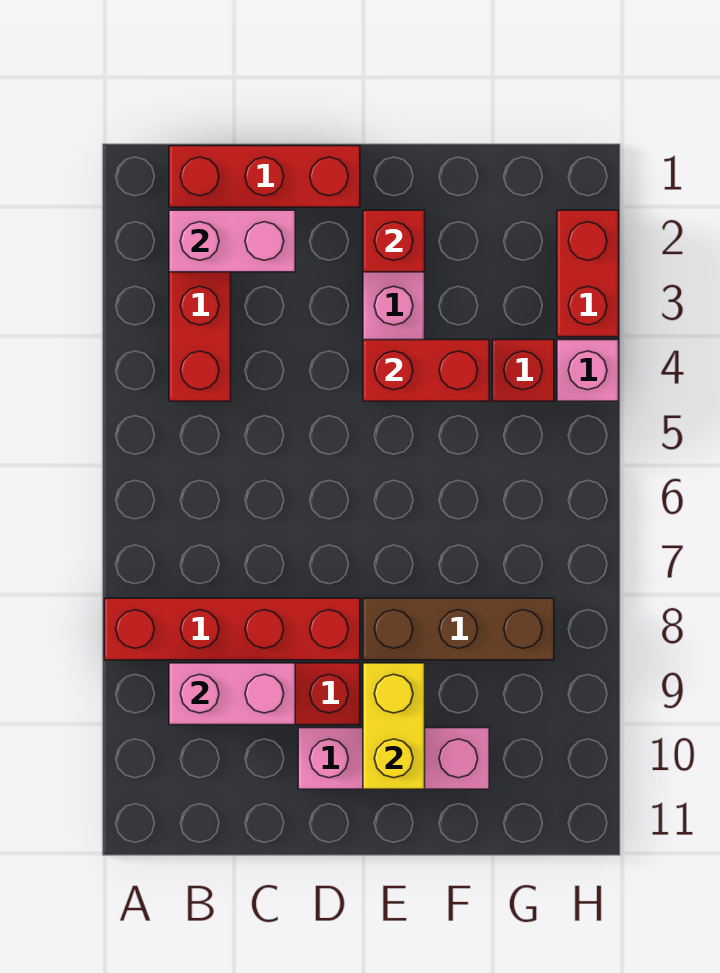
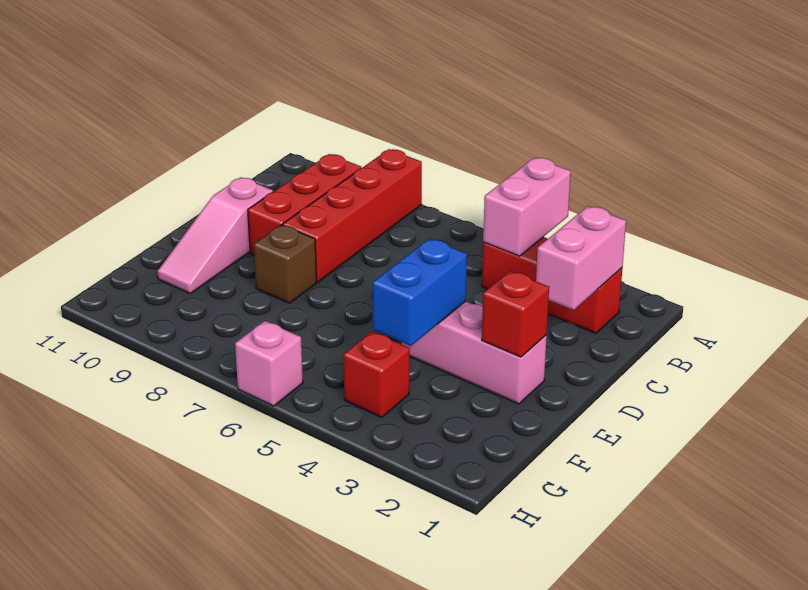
red 1x3 brick [169,146,360,207] -> none
pink 1x2 brick [169,663,295,725] -> pink 1x2 brick moved to [483,158,571,256]
pink 1x3 brick [298,728,489,789] -> pink 1x3 slope [157,177,273,293]
red 1x2 brick [363,340,489,401] -> blue 1x2 brick [373,239,467,346]
brown 1x3 brick [363,598,554,660] -> brown 1x1 brick [254,225,316,303]
yellow 1x2 brick [363,663,425,789] -> none
red 1x2 brick [557,210,619,337] -> none
pink 1x1 brick [557,340,619,401] -> pink 1x1 brick moved to [235,321,303,406]

